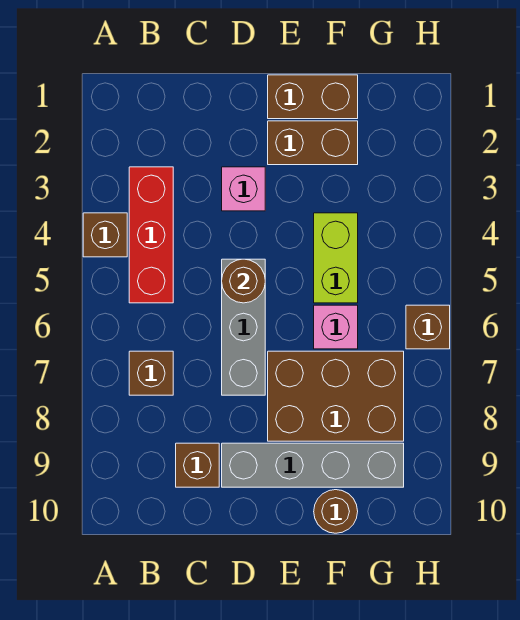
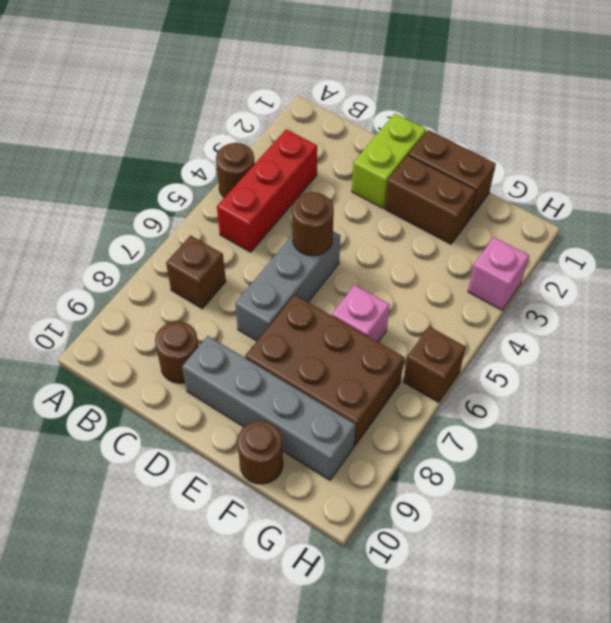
brown 1x1 brick [83,213,127,257] -> brown 1x1 round brick [216,143,255,198]
brown 1x1 brick [176,443,219,487] -> brown 1x1 round brick [155,321,199,383]
pink 1x1 brick [222,167,265,211] -> pink 1x1 brick moved to [468,237,529,310]
lime 1x2 brick [314,213,358,303] -> lime 1x2 brick moved to [352,113,427,208]

